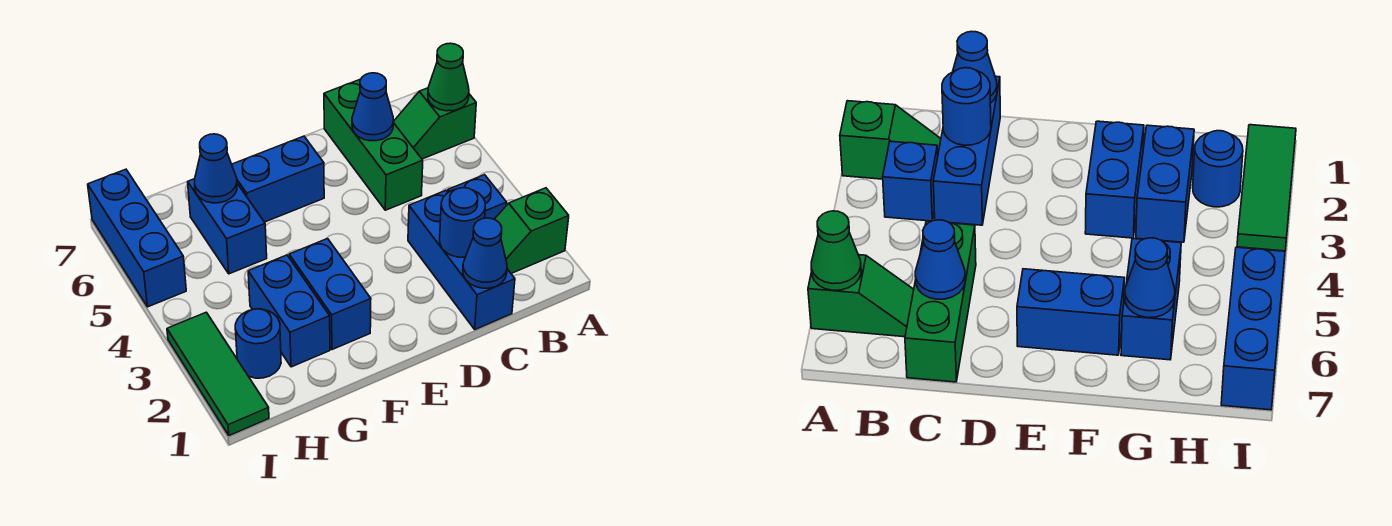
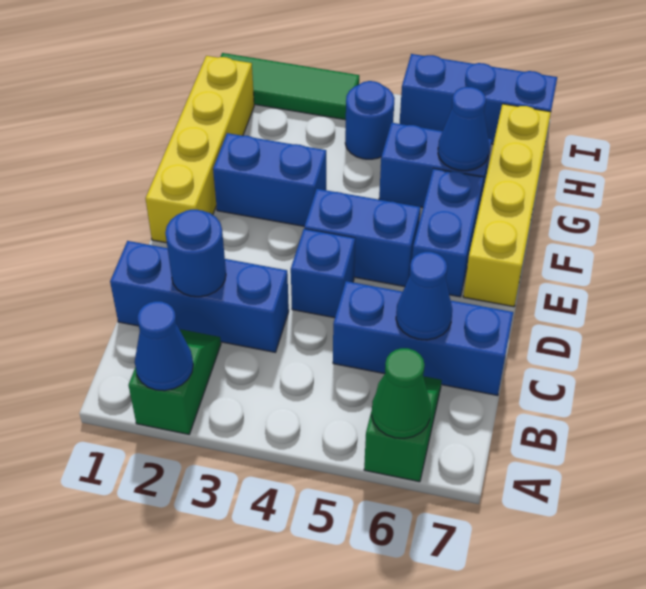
blue 1x1 brick [448,175,507,219] -> blue 1x1 brick moved to [291,229,355,318]
blue 1x1 cone [463,218,507,288] -> blue 1x1 cone moved to [135,301,193,391]
green 1x3 brick [324,80,423,210] -> blue 1x3 brick [333,281,513,396]
none -> yellow 1x4 brick [145,56,254,243]
none -> yellow 1x4 brick [463,104,551,307]
blue 1x2 brick [248,255,330,367] -> blue 1x2 brick moved to [304,189,420,287]
blue 1x1 round brick [235,309,281,378] -> blue 1x1 round brick moved to [345,81,395,159]

